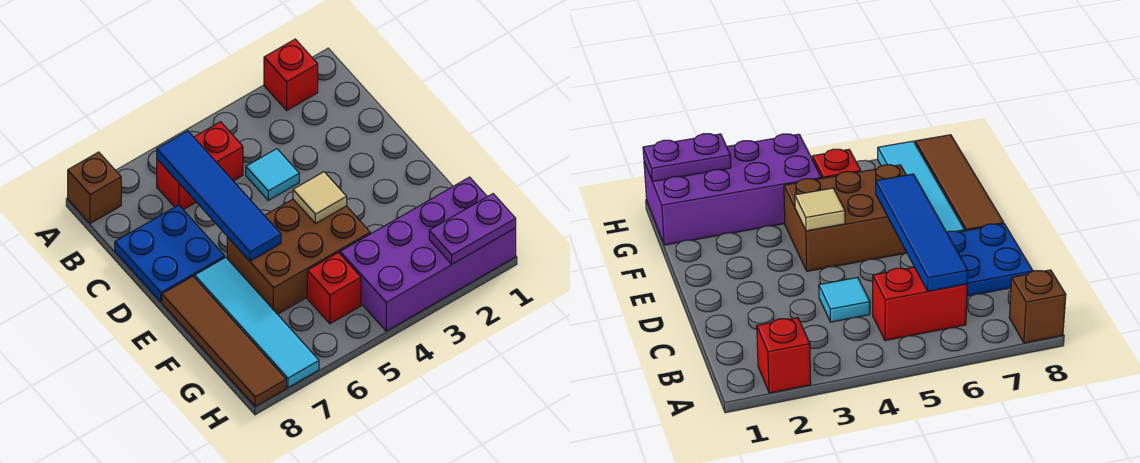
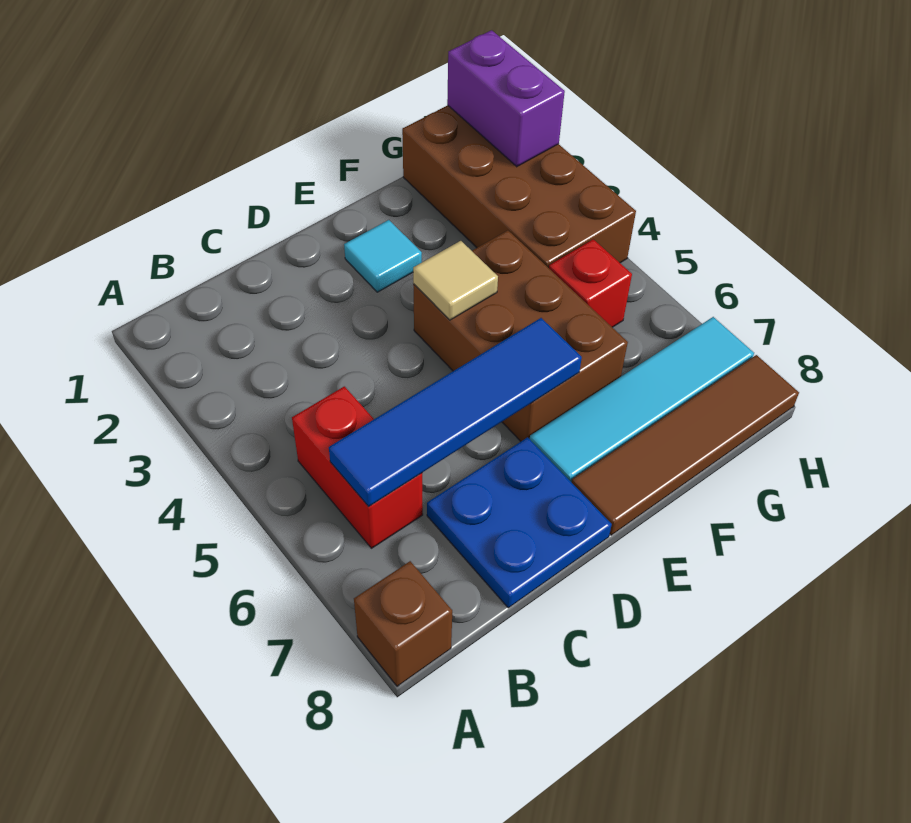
red 1x1 brick [264,39,318,110] -> none
cyan 1x1 tile [246,149,299,200] -> cyan 1x1 tile moved to [344,220,422,292]
purple 2x4 brick [340,177,516,331] -> brown 2x4 brick [402,105,636,268]
purple 1x2 plate [429,194,516,264] -> purple 1x2 brick [447,30,565,167]

